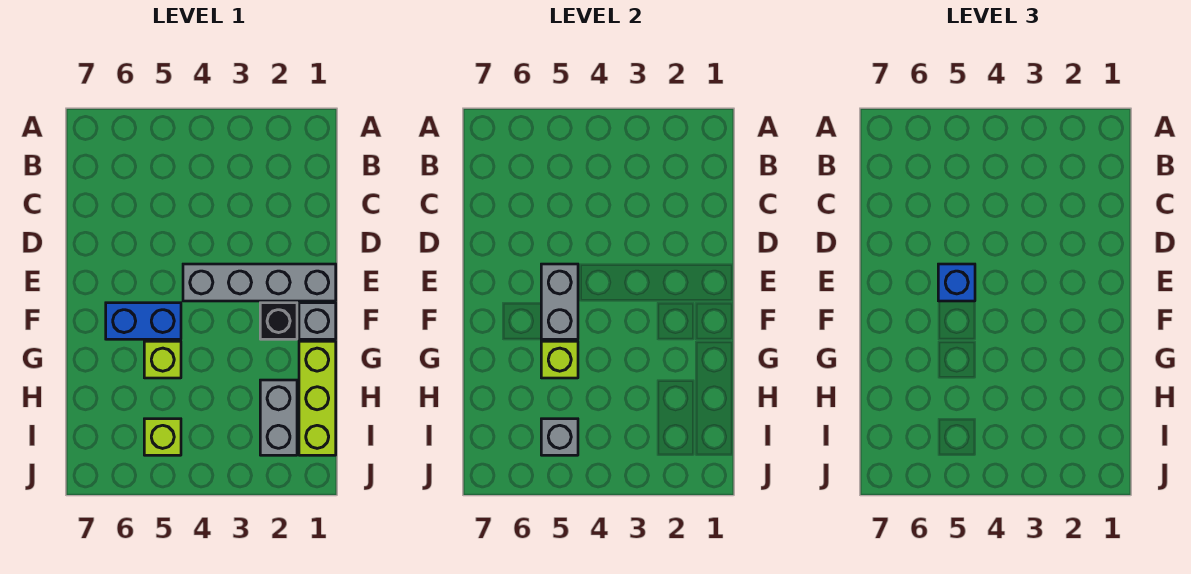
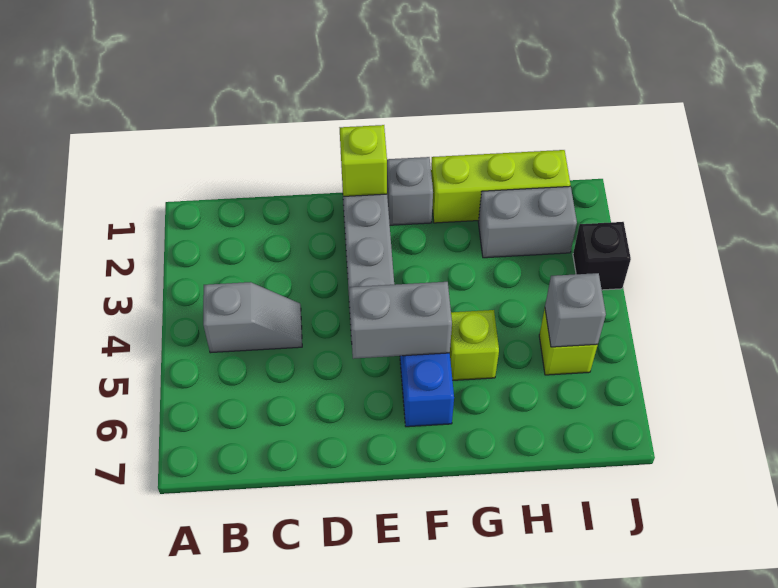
none -> grey 1x2 slope [203,282,302,353]
blue 1x1 brick [938,264,975,301] -> none
black 1x1 brick [260,303,297,339] -> black 1x1 brick moved to [573,222,631,290]
lime 1x1 brick [541,341,578,378] -> lime 1x1 brick moved to [340,125,387,196]

